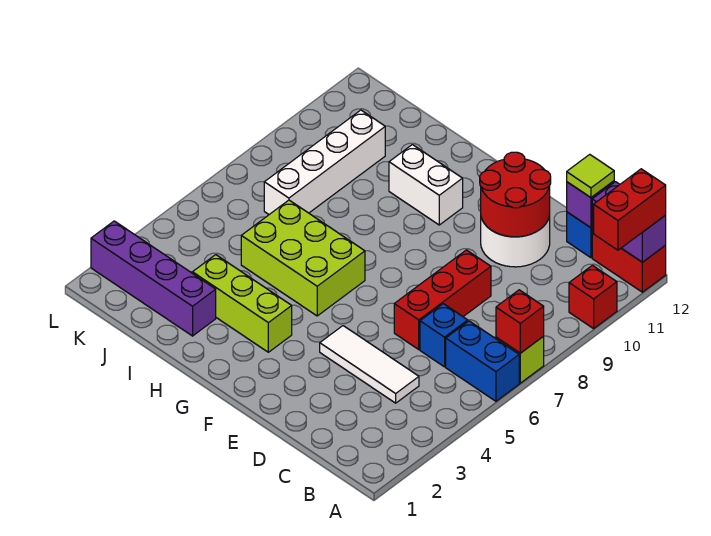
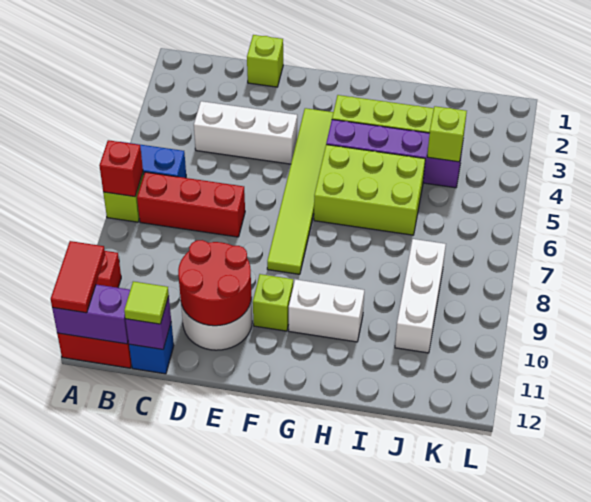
red 1x2 brick [594,169,666,250] -> red 1x2 tile [51,241,105,313]
white 1x3 tile [320,326,419,403] -> white 1x3 brick [194,101,297,164]
blue 1x1 brick [420,304,468,367] -> none
none -> lime 1x1 brick [247,35,283,87]
red 1x3 brick [394,250,491,349] -> red 1x3 brick turned to [137,172,245,237]
none -> lime 1x6 tile [267,108,333,274]
none -> lime 1x1 brick [253,274,293,331]
purple 1x4 brick [91,221,216,336] -> purple 1x4 brick moved to [326,120,463,188]
none -> lime 1x1 brick [427,106,467,162]
white 1x4 brick [264,110,385,214] -> white 1x3 brick [395,239,446,353]

